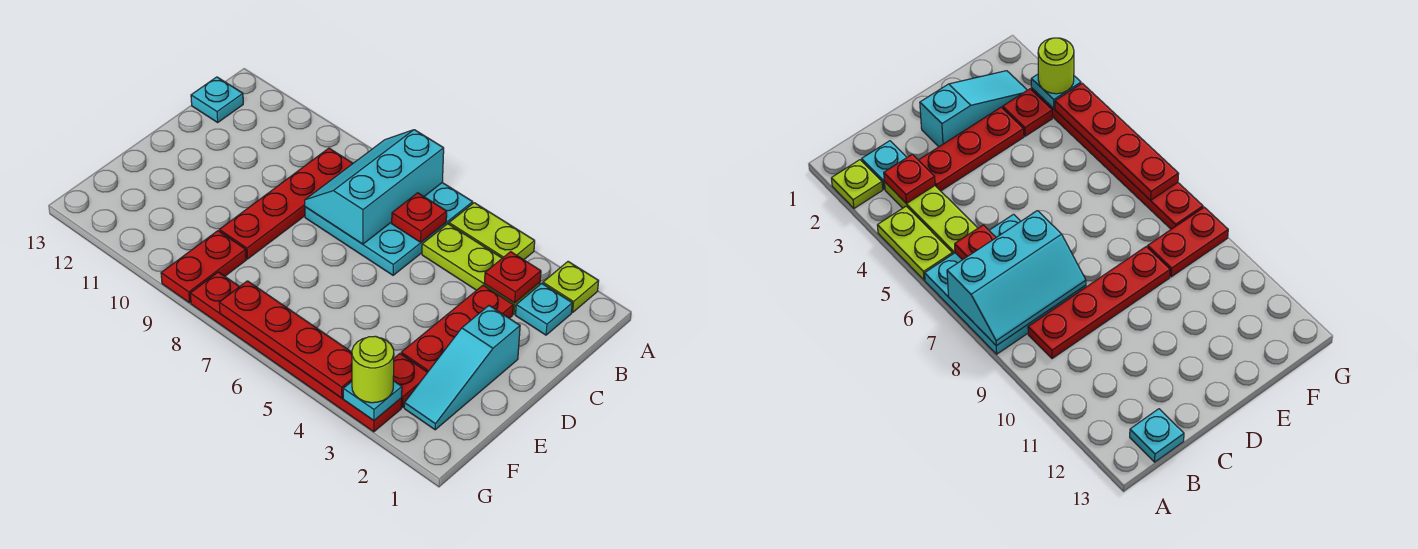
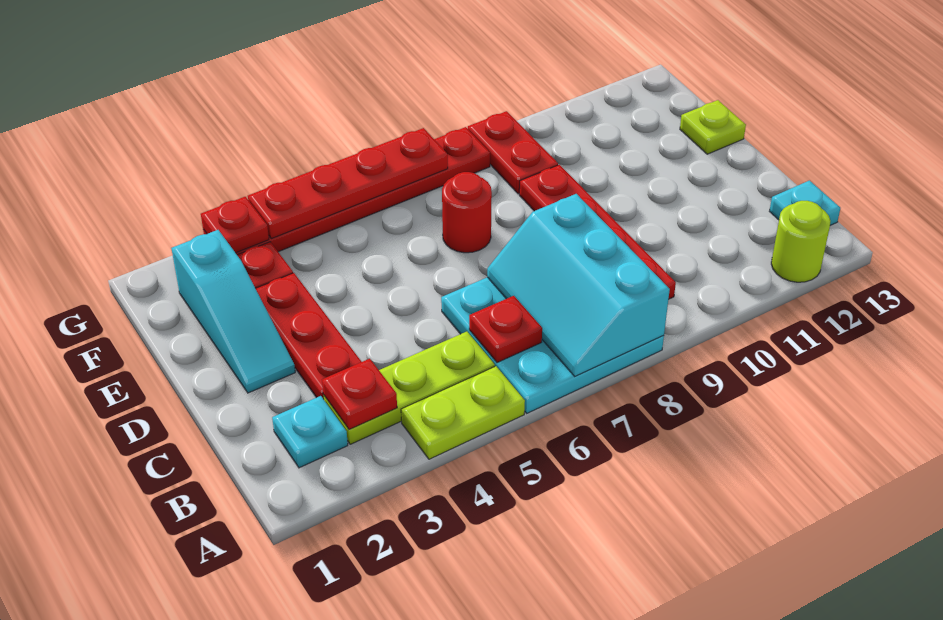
lime 1x1 plate [543,262,599,312] -> lime 1x1 plate moved to [680,100,746,154]
cyan 2x3 slope [305,130,444,244] -> cyan 2x3 slope turned to [487,194,670,376]
cyan 1x3 slope [404,306,520,430] -> cyan 1x3 slope turned to [171,230,295,393]
none -> red 1x1 round brick [442,172,492,253]
cyan 1x1 plate [343,381,402,420] -> red 1x1 plate [201,197,269,253]
lime 1x1 round brick [352,336,394,403] -> lime 1x1 round brick moved to [771,201,831,282]

